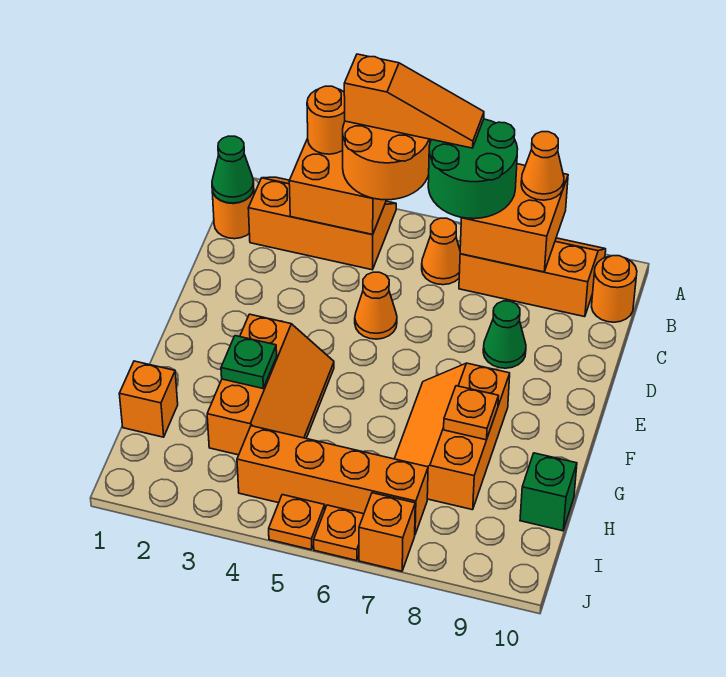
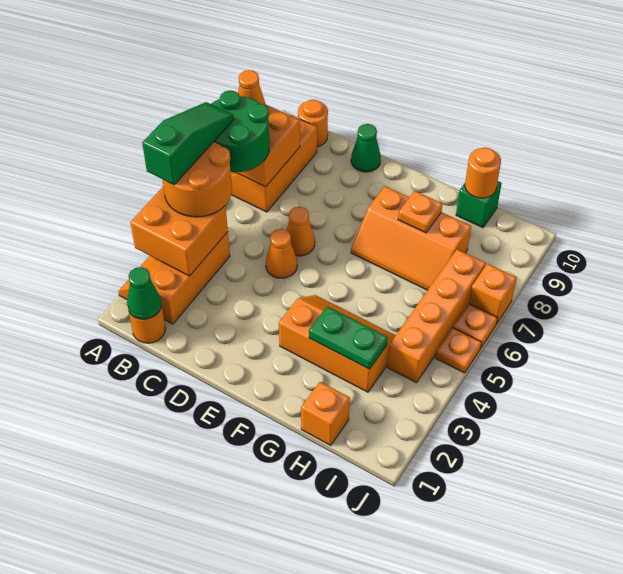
orange 1x1 round brick [307,86,345,154] -> orange 1x1 round brick moved to [465,147,501,198]
orange 1x3 slope [344,54,484,148] -> green 1x3 slope [142,102,234,185]
orange 1x1 cone [422,218,460,285] -> orange 1x1 cone moved to [286,207,315,256]
green 1x1 cone [483,301,526,368] -> green 1x1 cone moved to [351,124,381,172]
green 1x1 plate [221,336,277,388] -> green 1x2 plate [309,306,388,369]

